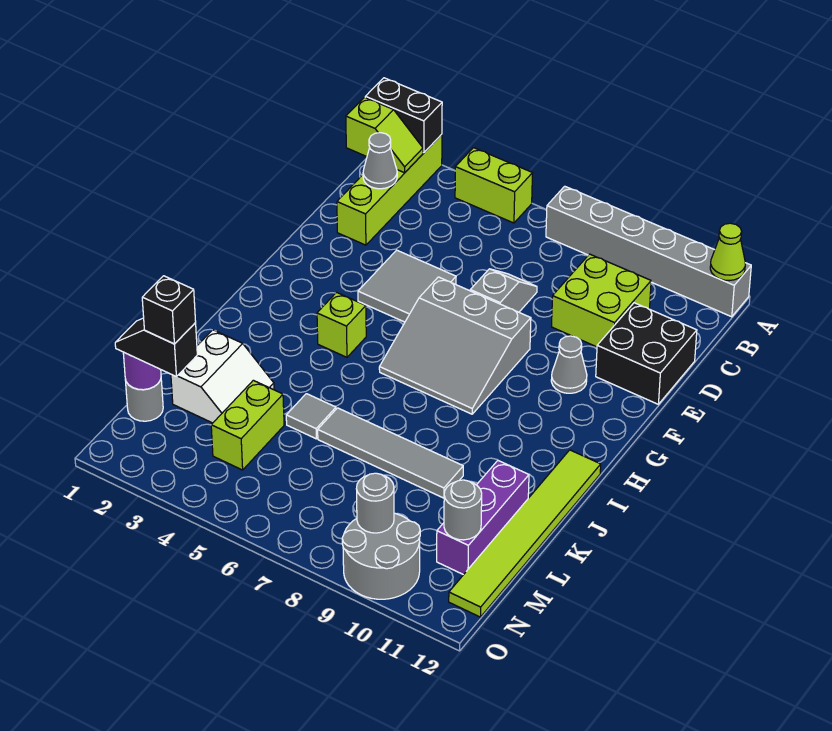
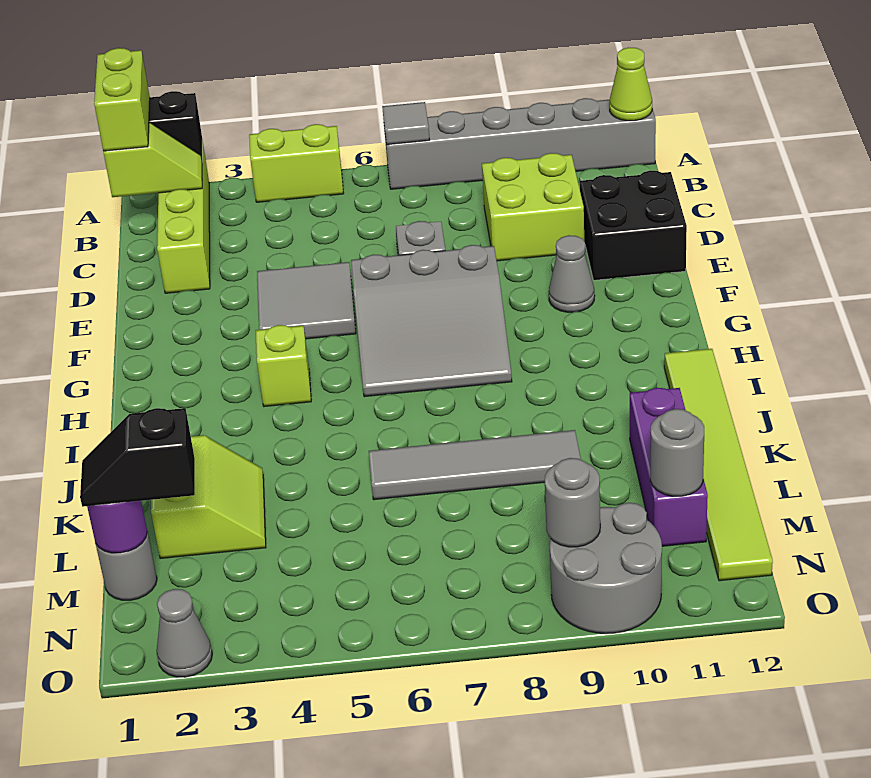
grey 1x1 cone [363,133,397,189] -> grey 1x1 cone moved to [157,589,212,677]
white 2x2 slope [171,330,274,423] -> lime 2x2 slope [151,435,266,559]
grey 1x1 tile [286,394,336,439] -> grey 1x1 tile moved to [382,102,430,145]
lime 1x2 brick [211,380,284,470] -> lime 1x2 brick moved to [94,48,150,151]
black 1x1 brick [142,276,196,344] -> none

